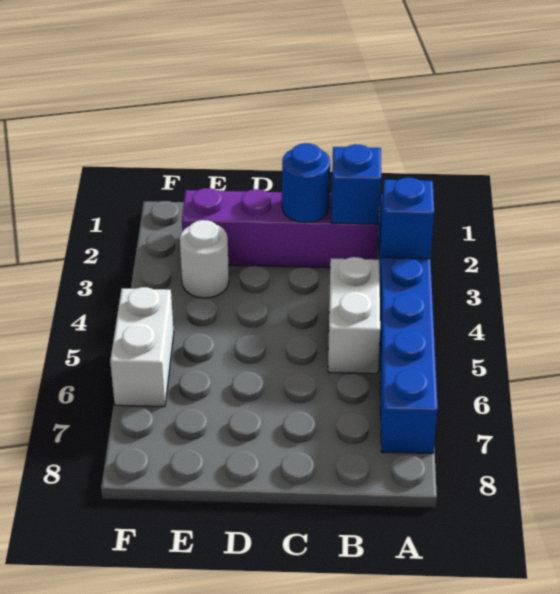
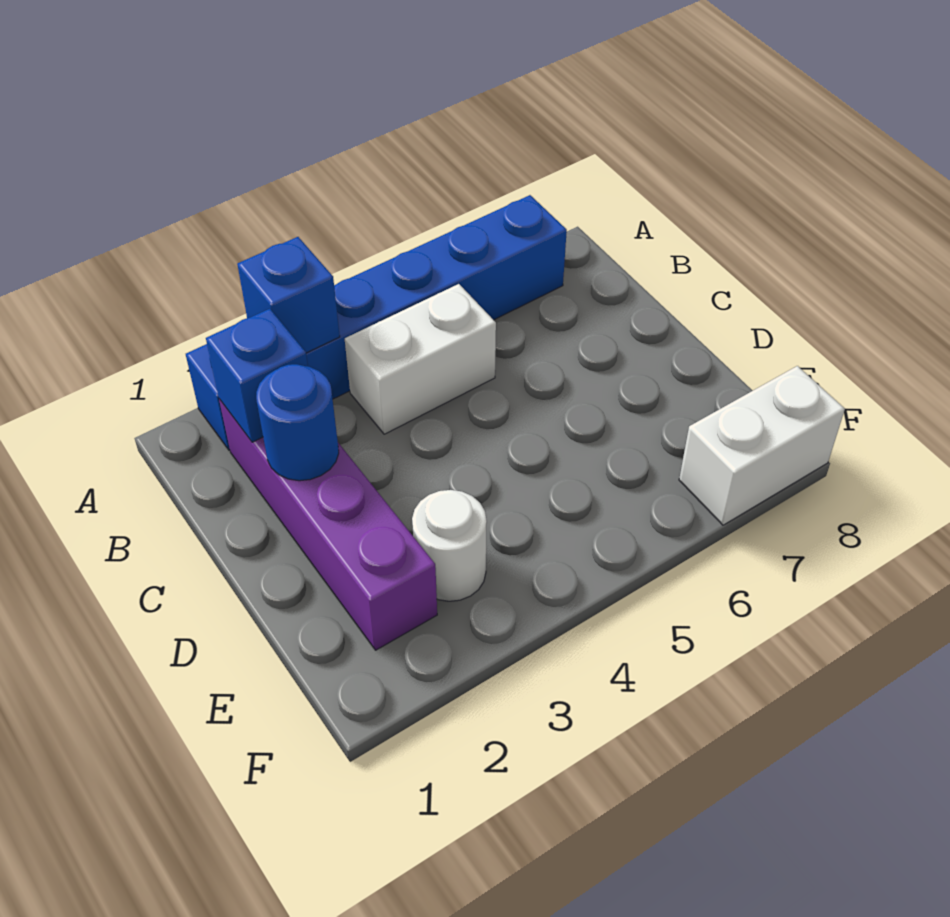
white 1x2 brick [110,287,174,407] -> white 1x2 brick moved to [679,366,845,525]

